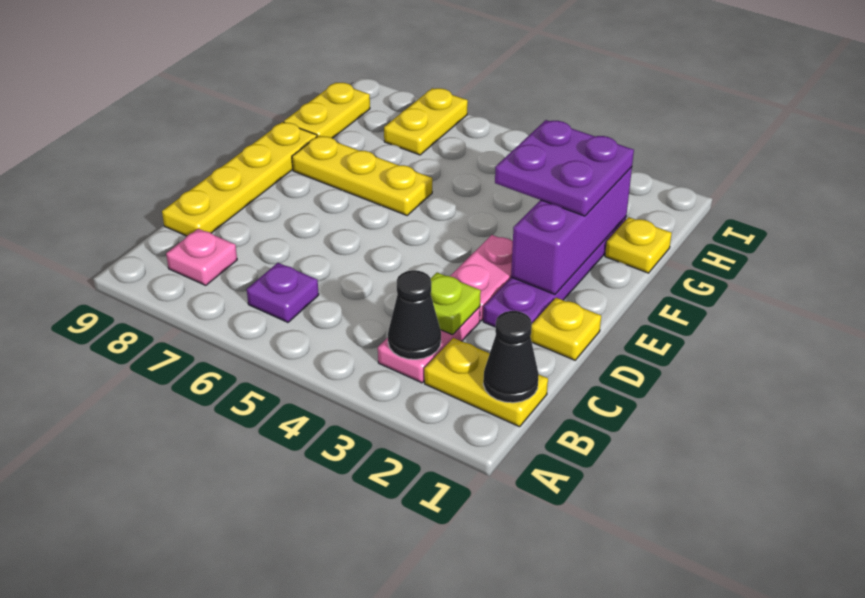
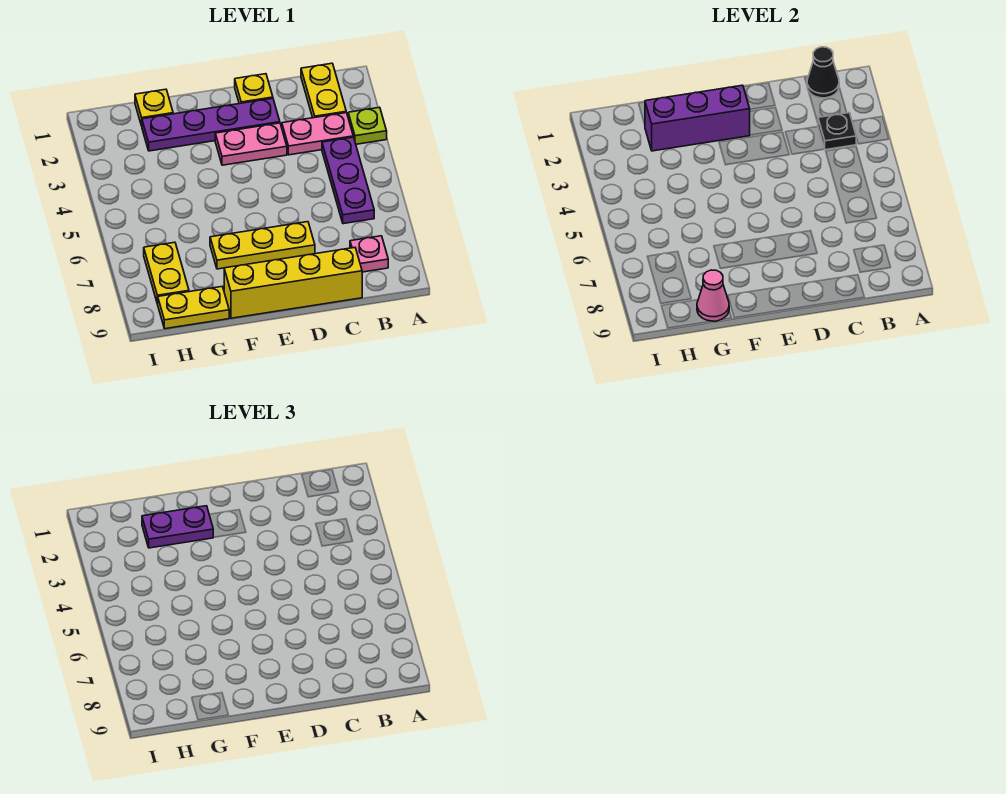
black 1x1 cone [388,270,441,359] -> black 1x1 plate [818,113,856,150]
purple 1x1 plate [247,263,319,322] -> purple 1x3 plate [322,137,374,224]
lime 1x1 plate [431,273,481,335] -> lime 1x1 plate moved to [348,107,387,144]
yellow 1x4 plate [162,122,317,236] -> yellow 1x4 brick [224,248,362,318]
purple 2x2 plate [495,120,634,216] -> purple 1x2 plate [142,506,214,548]
yellow 1x3 plate [292,136,432,215] -> yellow 1x3 plate turned to [210,222,315,269]
none -> pink 1x1 cone [697,270,729,321]
yellow 1x2 plate [384,88,468,155] -> yellow 1x2 plate turned to [144,242,189,304]

